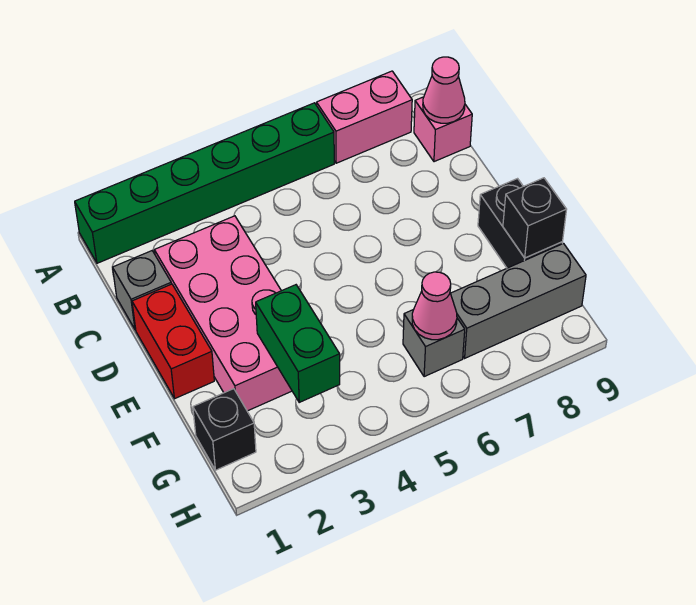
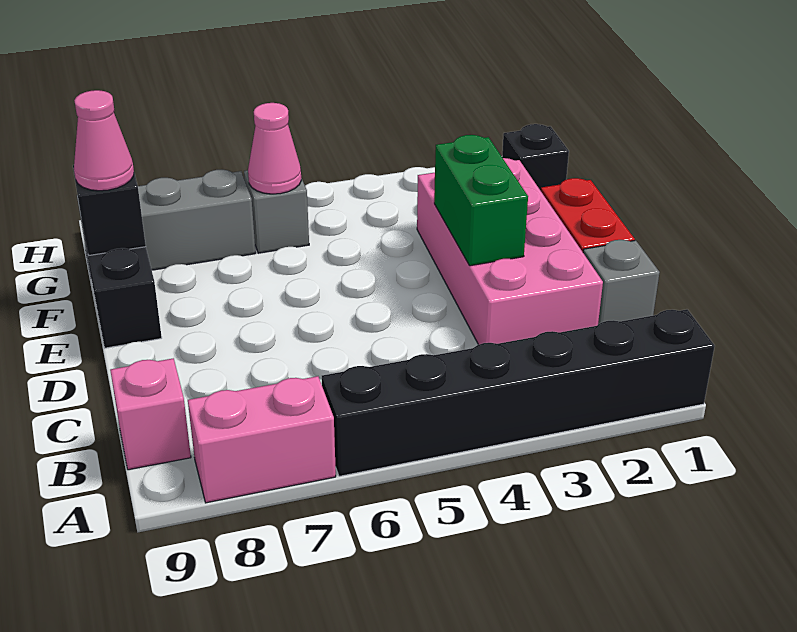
green 1x6 brick [75,103,334,263] -> black 1x6 brick [322,309,715,476]
pink 1x1 cone [423,57,465,123] -> pink 1x1 cone moved to [74,90,134,191]
green 1x2 brick [256,285,340,402] -> green 1x2 brick moved to [434,135,528,266]

